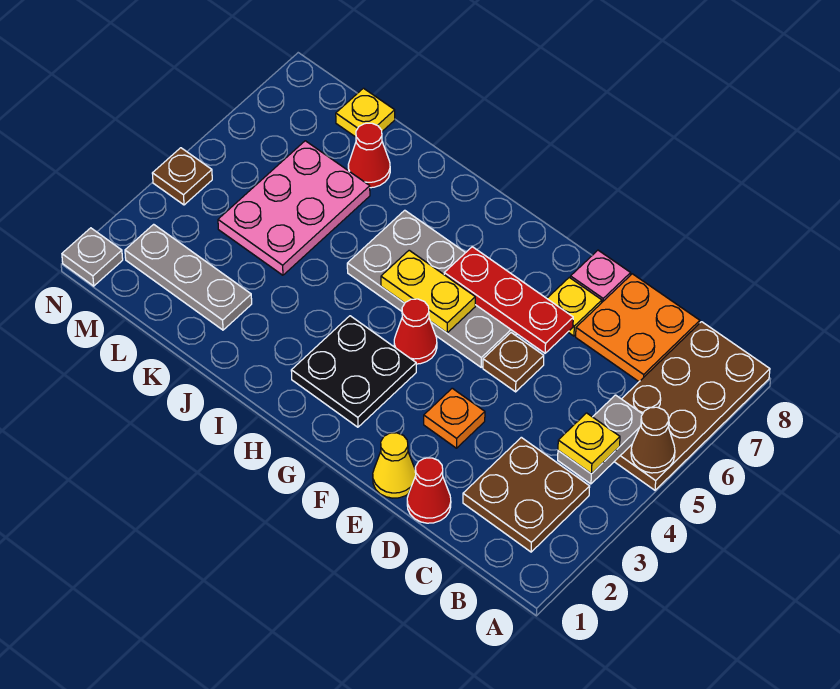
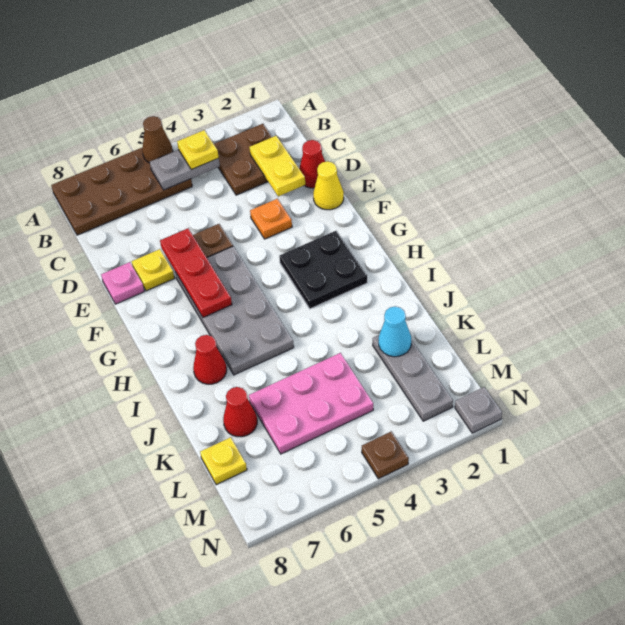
orange 2x2 plate [576,274,700,381] -> none
red 1x1 cone [394,299,437,364] -> red 1x1 cone moved to [193,335,227,384]
yellow 1x2 plate [381,250,475,333] -> yellow 1x2 plate moved to [249,136,305,196]
none -> cyan 1x1 cone [379,307,411,357]

